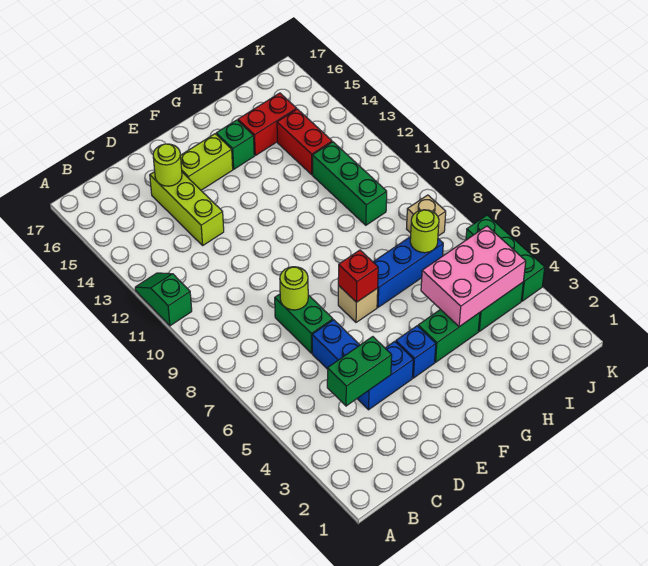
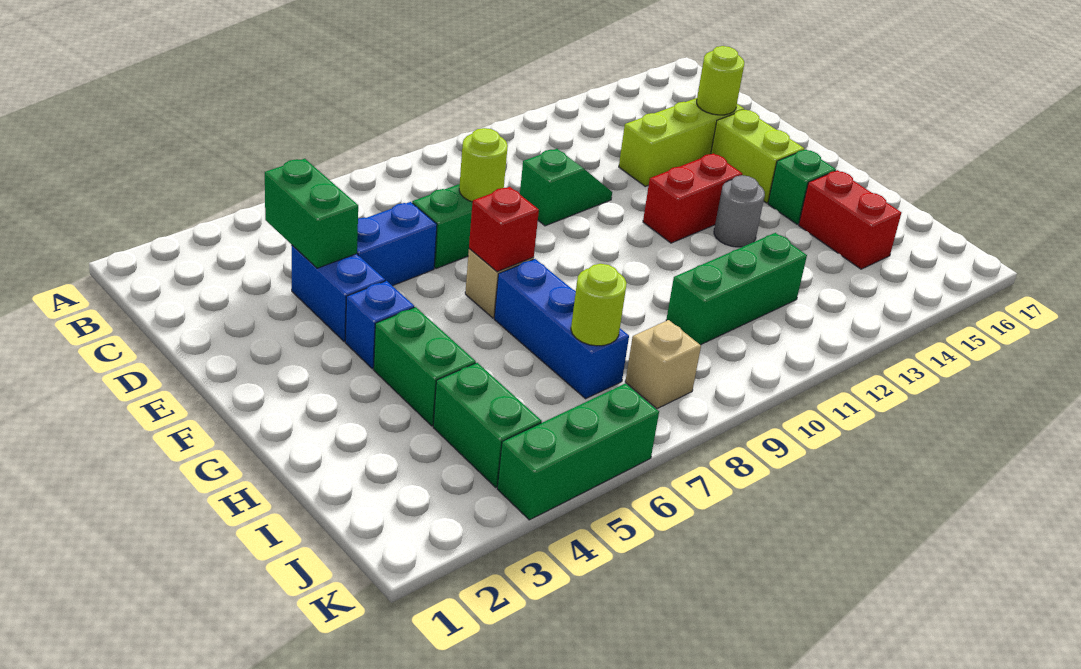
green 1x2 slope [135,273,192,326] -> green 1x2 slope moved to [520,149,612,226]
none -> grey 1x1 round brick [714,175,765,247]
pink 2x3 brick [421,226,526,327] -> none
red 1x2 brick [277,109,332,175] -> red 1x2 brick moved to [643,153,742,243]

